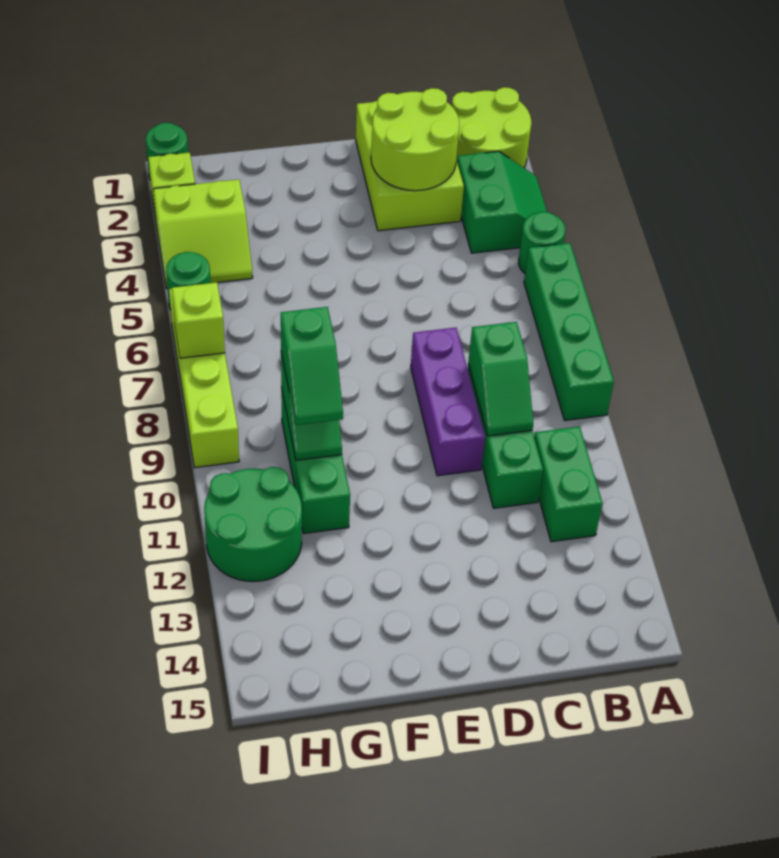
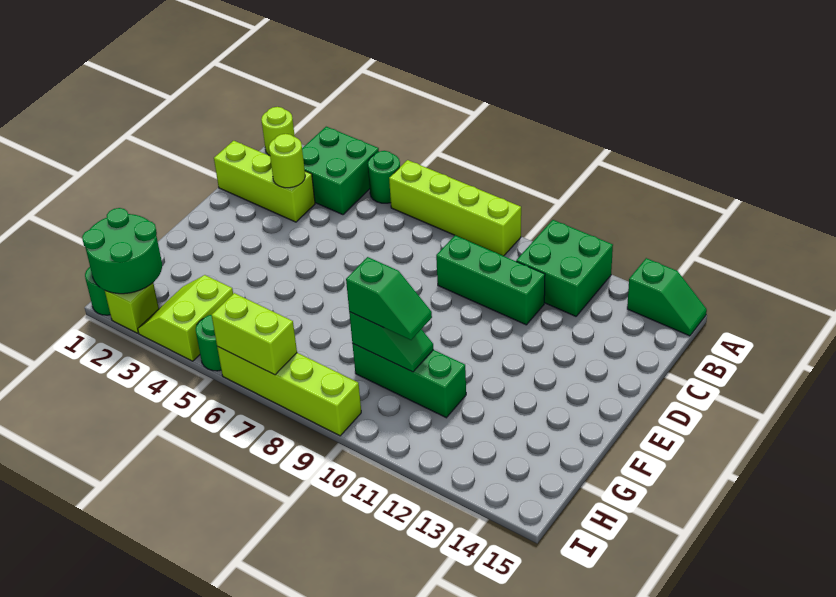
lime 2x2 round brick [452,87,531,168] -> lime 1x1 round brick [261,107,295,156]
green 2x2 slope [457,151,547,253] -> green 2x2 brick [302,127,379,215]
green 1x4 brick [524,243,614,421] -> lime 1x4 brick [389,160,521,256]
green 1x2 brick [534,427,603,542] -> green 2x2 brick [516,220,613,316]
lime 2x3 brick [356,101,464,231] -> lime 1x3 brick [214,141,315,222]
lime 2x2 round brick [371,88,459,191] -> lime 1x1 round brick [269,134,305,188]
green 1x2 slope [468,322,533,436] -> green 1x2 slope moved to [627,258,707,336]
purple 1x3 brick [411,328,485,476] -> none
lime 2x2 slope [153,179,253,288] -> lime 2x2 slope turned to [138,275,233,361]
green 2x2 round brick [204,467,302,582] -> green 2x2 round brick moved to [82,208,162,294]
lime 1x1 brick [172,282,225,358] -> lime 1x2 brick [212,293,297,375]

